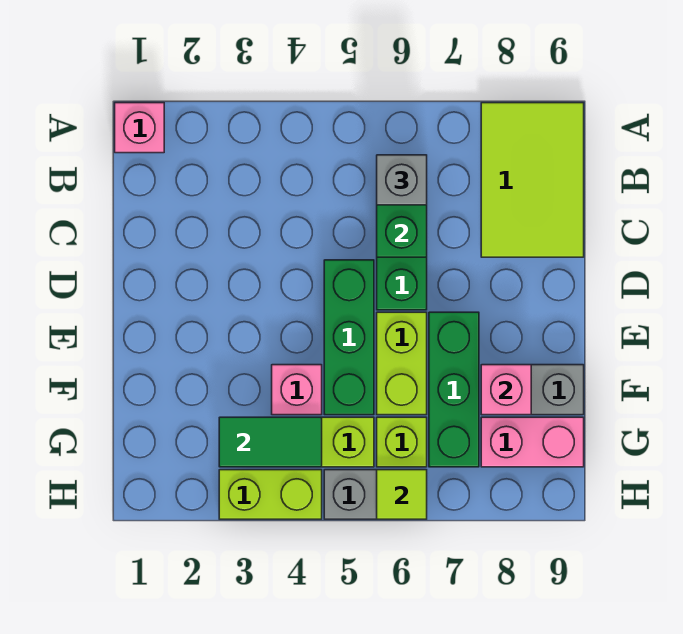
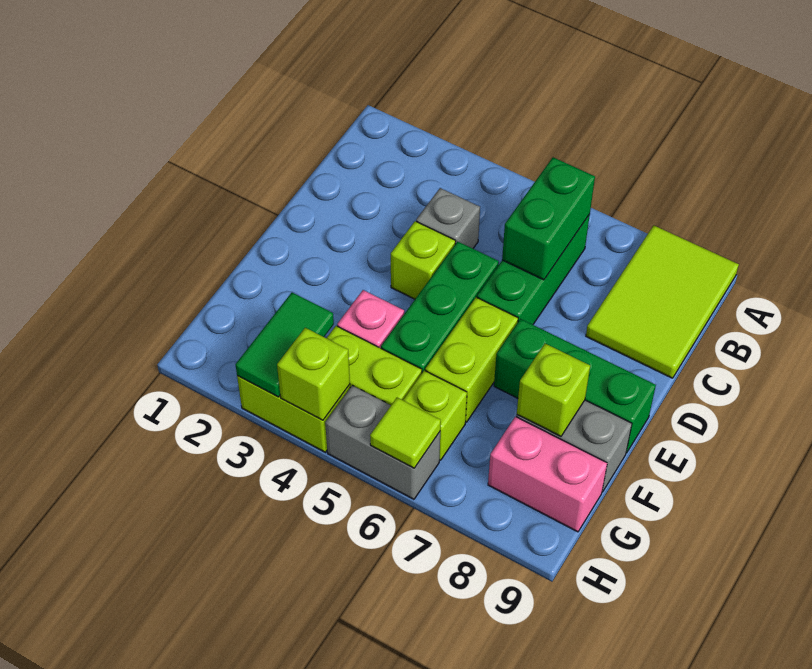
pink 1x1 brick [115,103,164,153] -> none
grey 1x1 brick [377,155,427,205] -> grey 1x1 brick moved to [416,188,480,248]
none -> lime 1x1 brick [391,221,456,299]
green 1x3 brick [429,312,479,467] -> green 1x3 brick turned to [494,319,656,453]
pink 1x1 brick [481,365,531,415] -> lime 1x1 brick [517,343,590,437]
green 1x2 tile [219,417,322,467] -> green 1x2 tile turned to [235,293,334,397]
none -> lime 1x1 brick [277,328,350,420]

